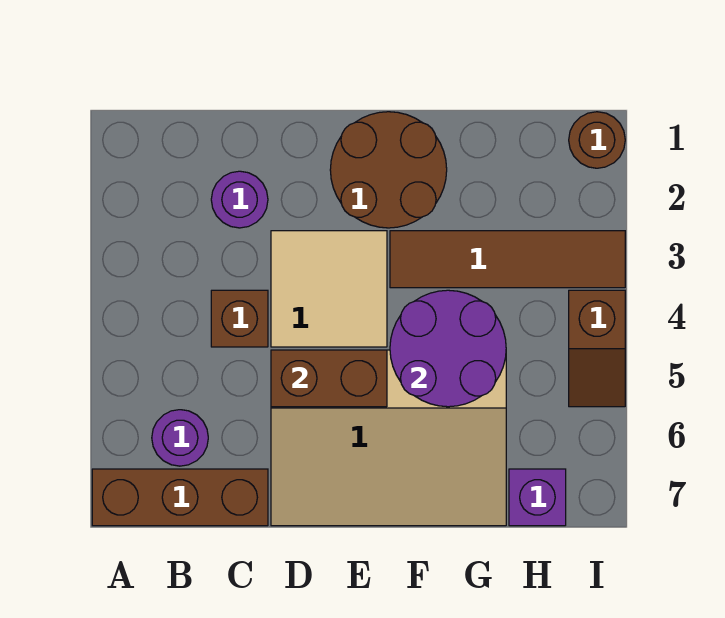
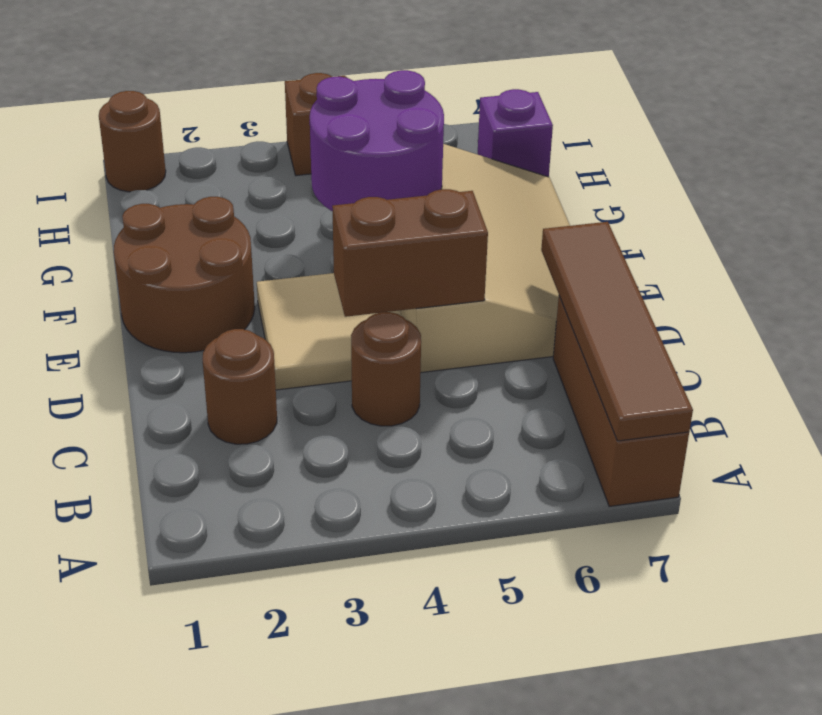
purple 1x1 round brick [152,410,208,466] -> none
purple 1x1 round brick [211,171,268,228] -> brown 1x1 round brick [202,329,277,444]
brown 1x1 brick [211,290,268,347] -> brown 1x1 round brick [351,312,421,426]
brown 1x2 brick [271,350,387,407] -> brown 1x2 brick turned to [332,189,488,317]
brown 1x4 tile [390,231,625,288] -> brown 1x4 tile moved to [541,222,693,441]

